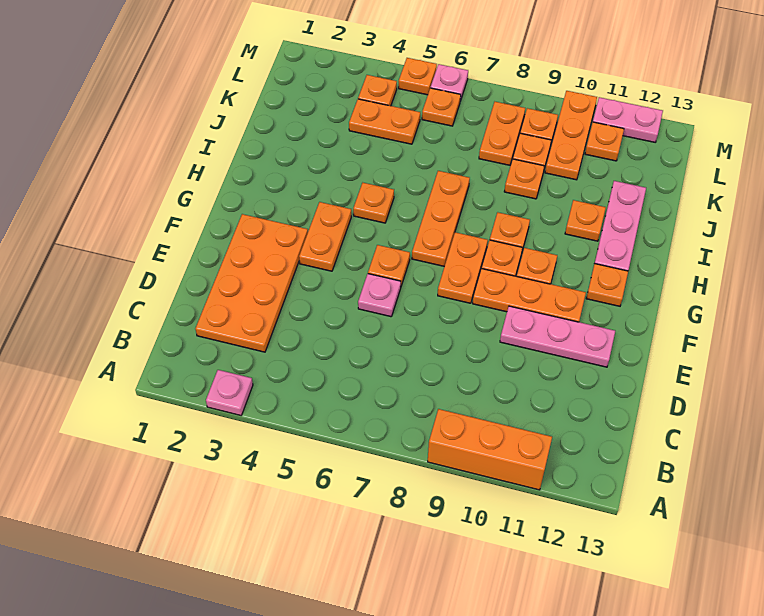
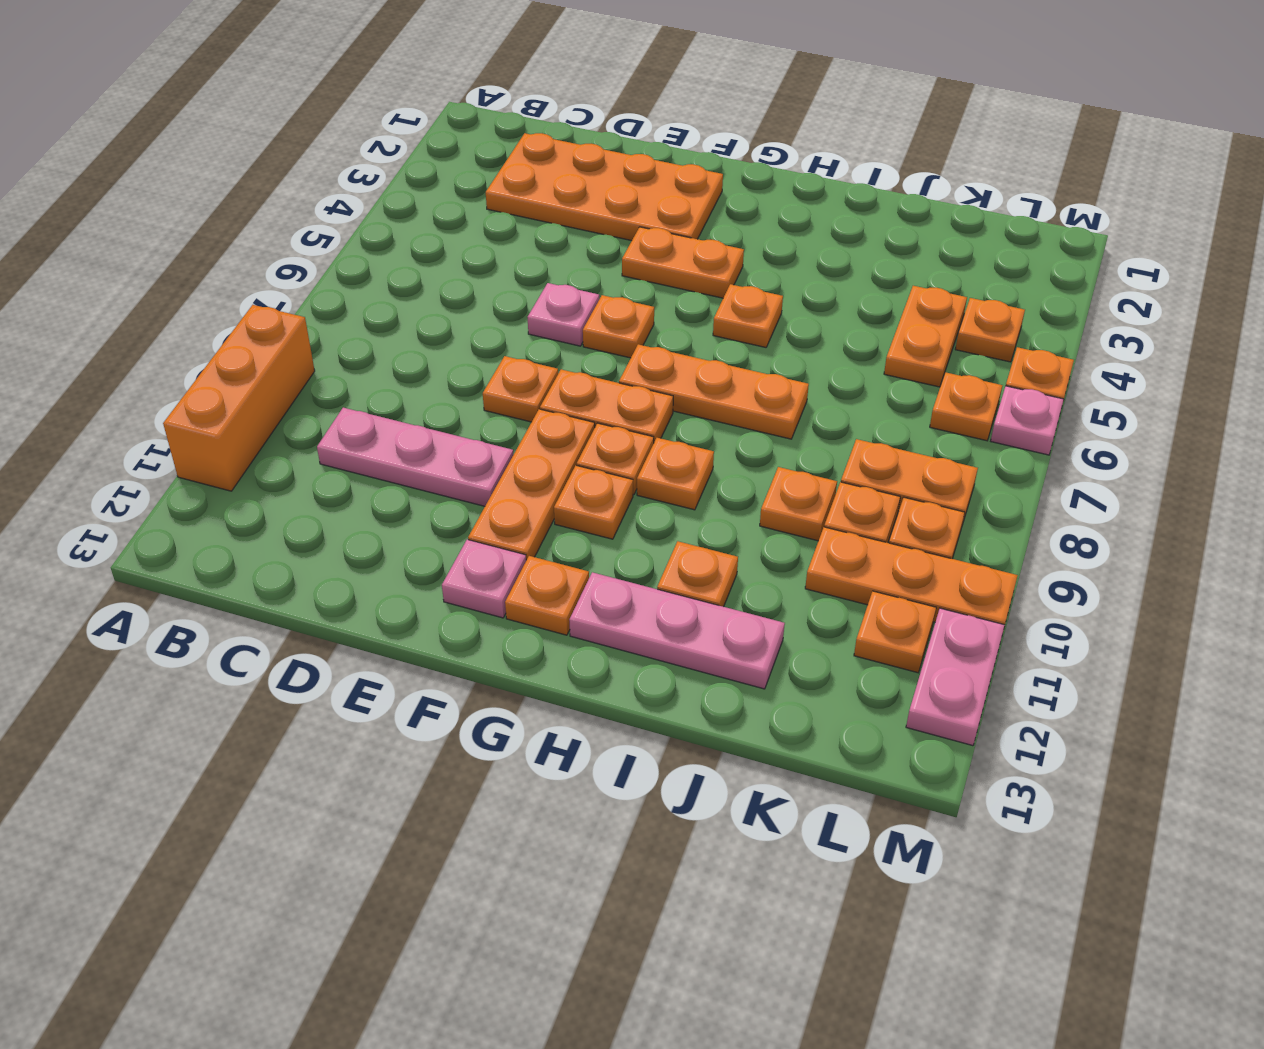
pink 1x1 plate [206,370,253,415] -> pink 1x1 plate moved to [442,540,526,618]
none -> orange 1x1 plate [483,356,558,422]
pink 1x3 plate [500,306,615,367] -> pink 1x3 plate turned to [317,408,514,506]

